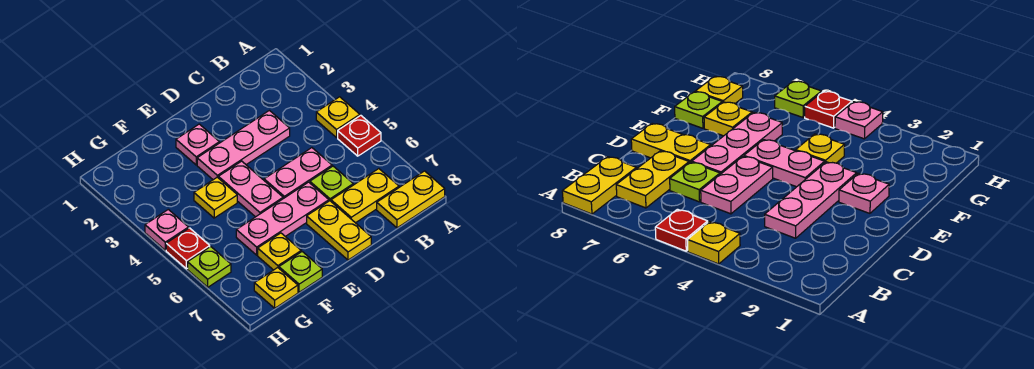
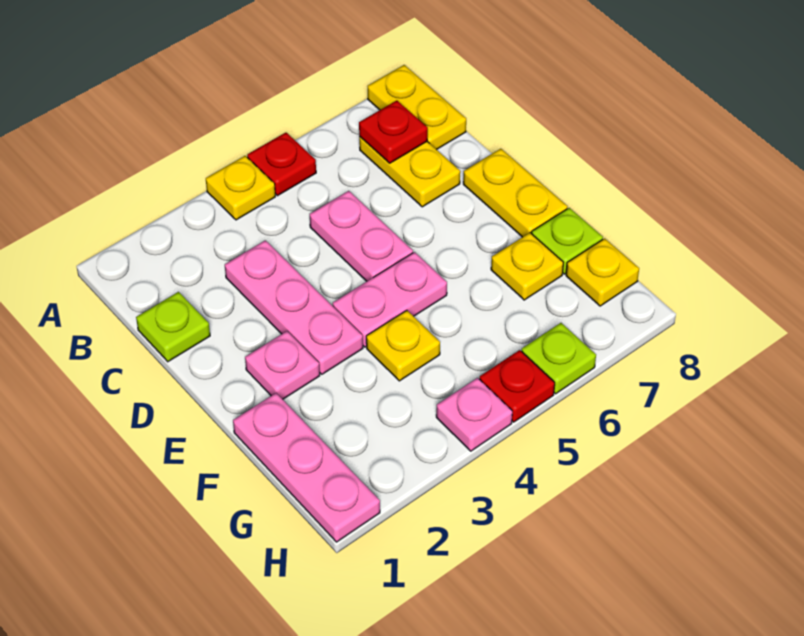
none -> red 1x1 plate [359,101,428,163]
lime 1x1 plate [310,166,353,201] -> lime 1x1 plate moved to [136,292,210,362]
pink 1x3 plate [236,182,329,255] -> pink 1x3 plate moved to [233,393,380,542]
yellow 1x2 plate [307,201,371,260] -> yellow 1x2 plate turned to [463,149,568,237]

